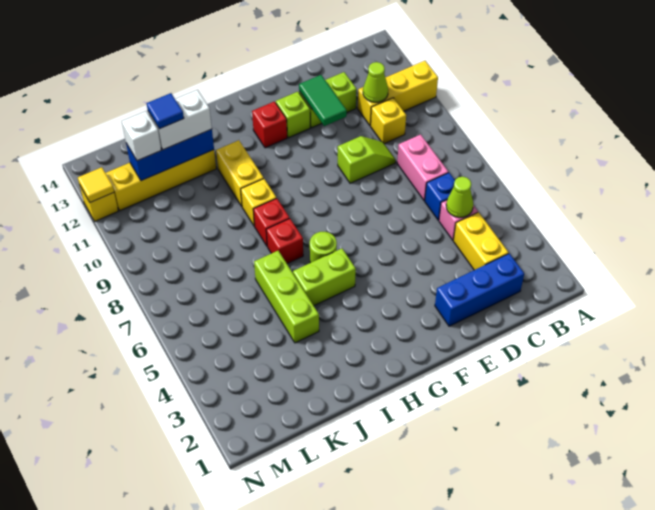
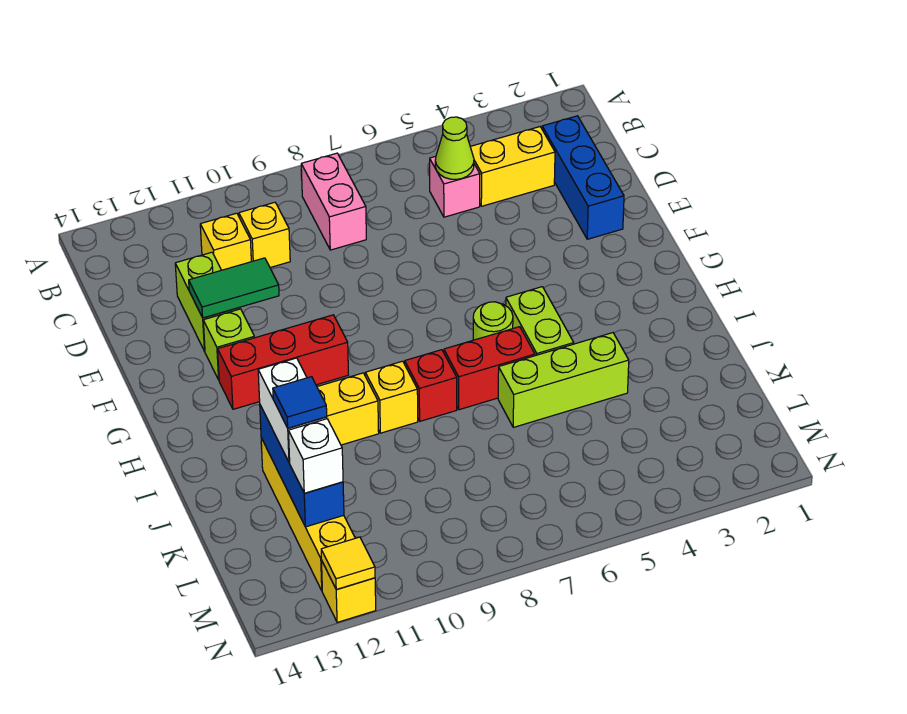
yellow 1x3 brick [358,61,438,126] -> yellow 1x1 brick [200,213,251,270]
blue 1x1 brick [425,173,455,220] -> none
pink 1x2 brick [397,134,448,201] -> pink 1x2 brick turned to [301,153,366,250]
lime 1x1 cone [363,62,388,102] -> none
lime 1x2 slope [338,136,396,183] -> none
red 1x1 brick [252,101,287,148] -> red 1x3 brick [218,315,348,409]
red 1x1 brick [266,219,303,264] -> red 1x2 brick [444,327,535,410]

